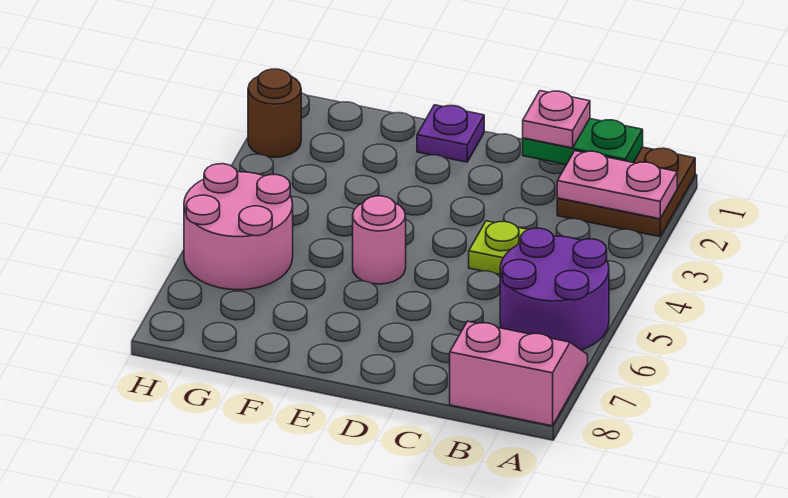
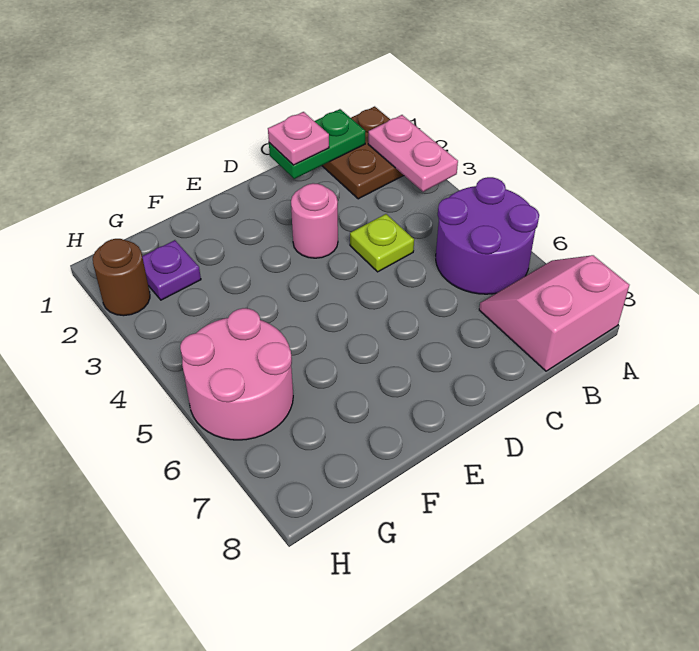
pink 1x2 plate [557,151,677,219] -> pink 1x2 plate turned to [368,115,458,192]
purple 1x1 plate [417,105,484,162] -> purple 1x1 plate moved to [142,240,201,300]
pink 1x1 round brick [353,196,406,284] -> pink 1x1 round brick moved to [291,183,338,258]

